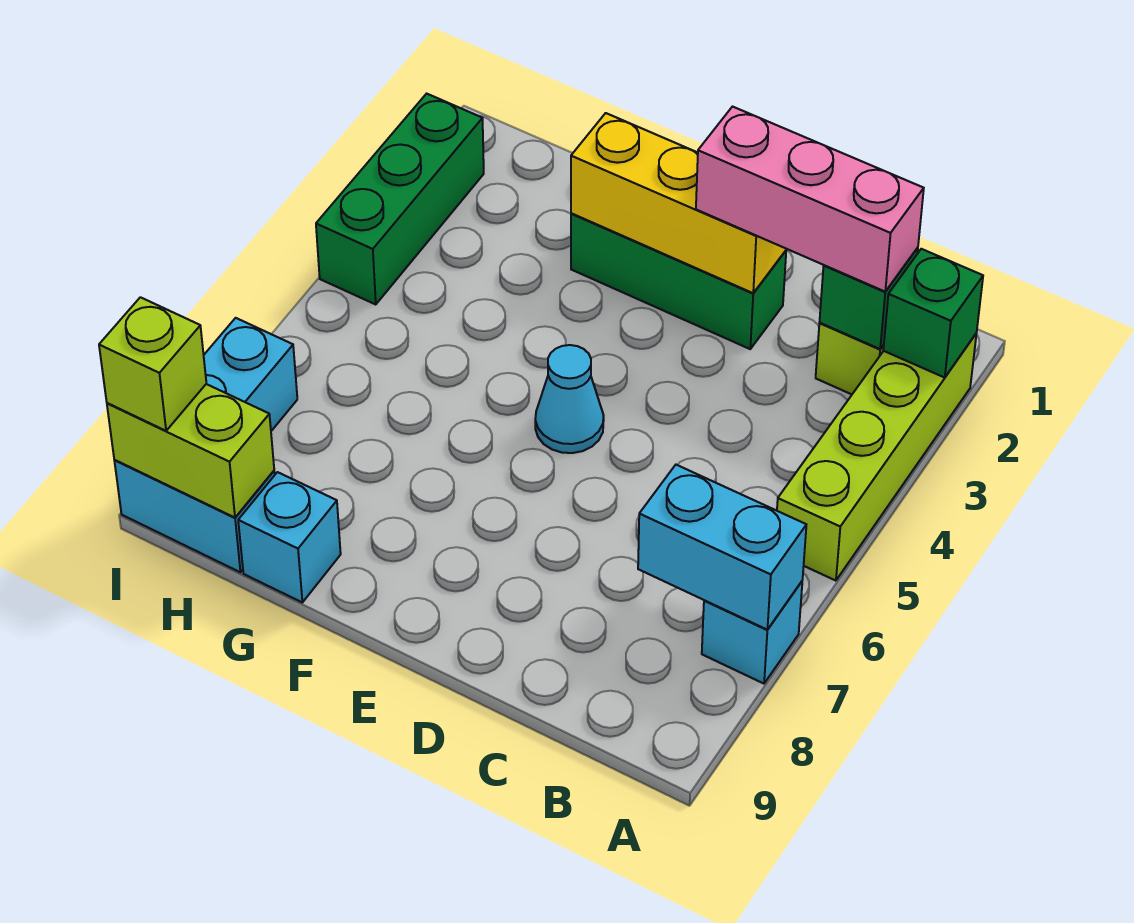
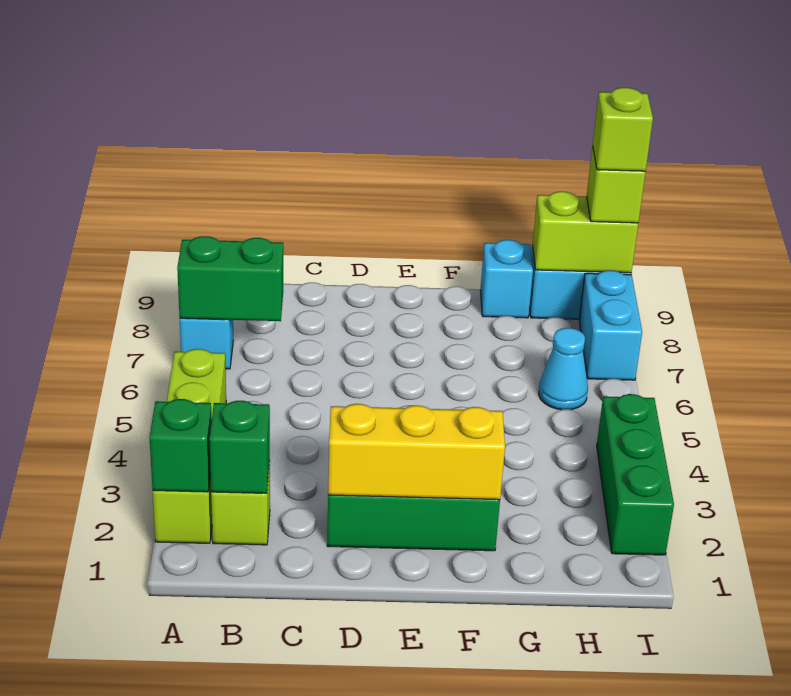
cyan 1x2 brick [638,465,806,629] -> green 1x2 brick [177,236,283,321]
pink 1x3 brick [696,107,924,292] -> none
cyan 1x1 cone [535,345,604,453] -> cyan 1x1 cone moved to [539,328,588,410]
none -> lime 1x1 brick [593,88,653,171]

